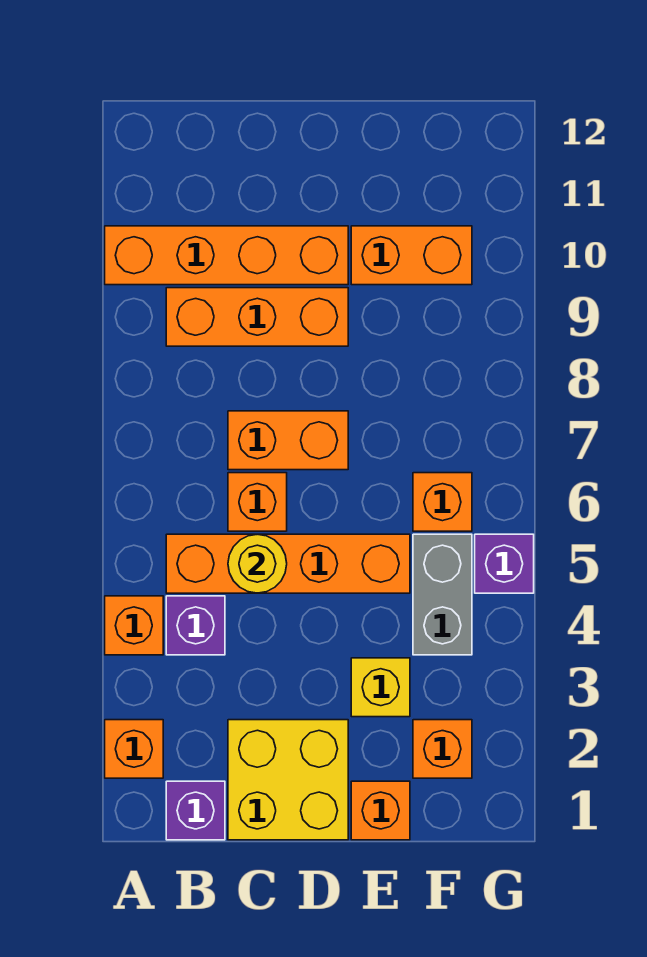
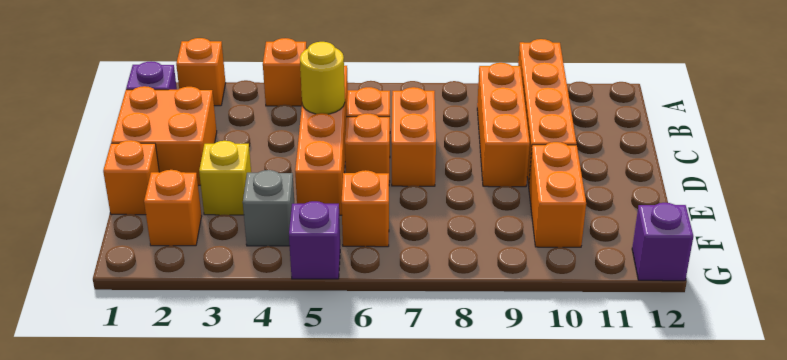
purple 1x1 brick [166,596,225,655] -> purple 1x1 brick moved to [632,203,693,281]
yellow 2x2 brick [228,720,348,840] -> orange 2x2 brick [111,86,217,185]
none -> orange 1x1 brick [345,113,390,182]
grey 1x2 brick [413,534,472,655] -> grey 1x1 brick [243,170,294,246]

